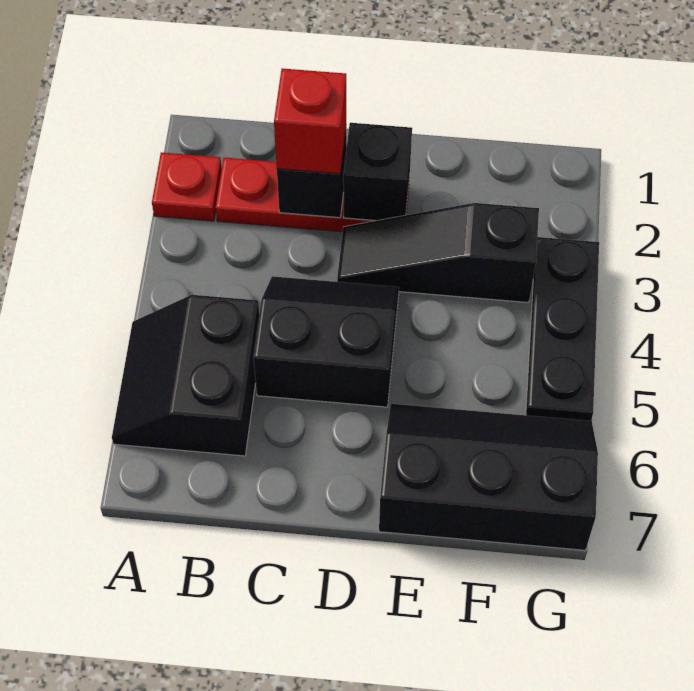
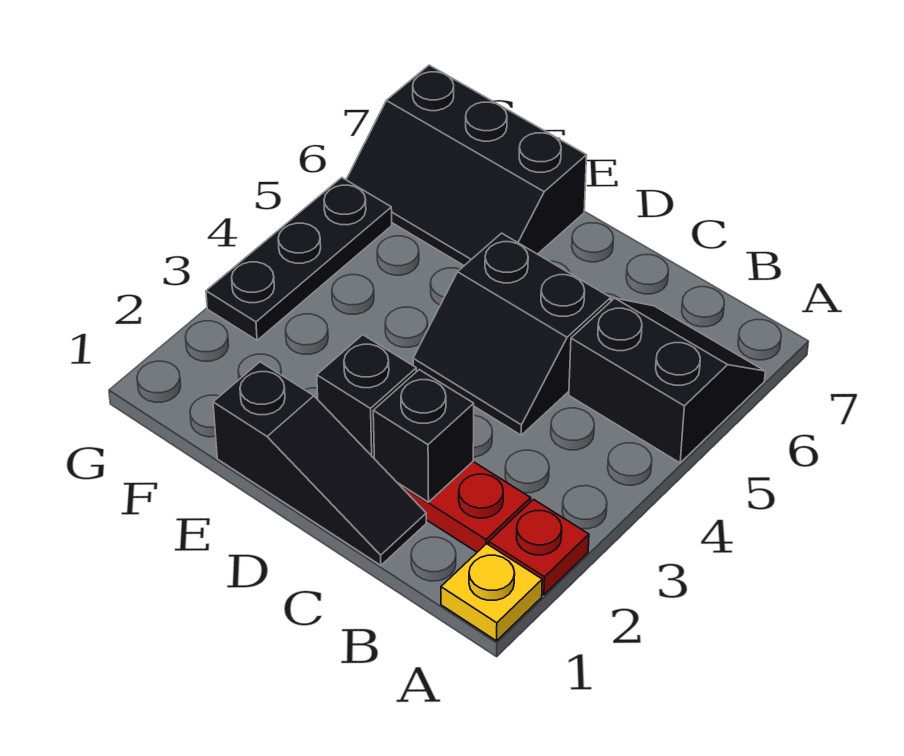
none -> yellow 1x1 plate [441,544,542,641]
black 2x2 slope [112,295,259,456] -> black 2x2 slope turned to [569,298,765,463]
red 1x1 brick [274,68,346,174] -> none
black 1x3 slope [337,203,539,303] -> black 1x3 slope moved to [213,362,426,565]

